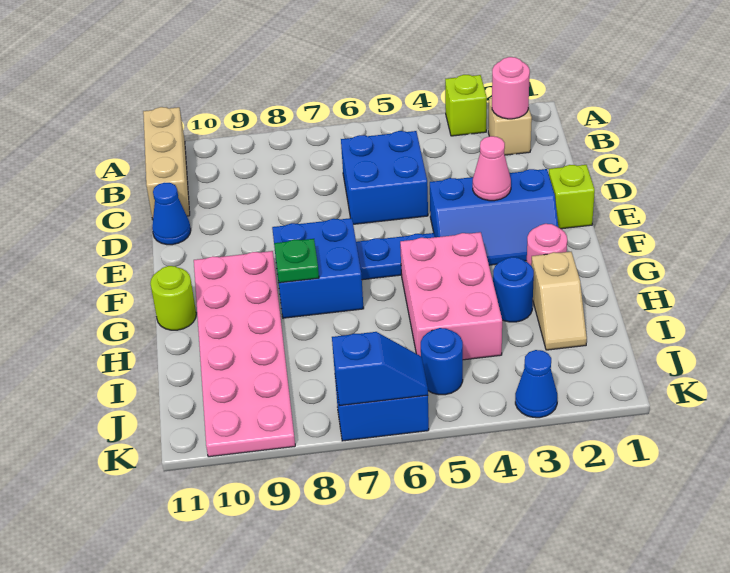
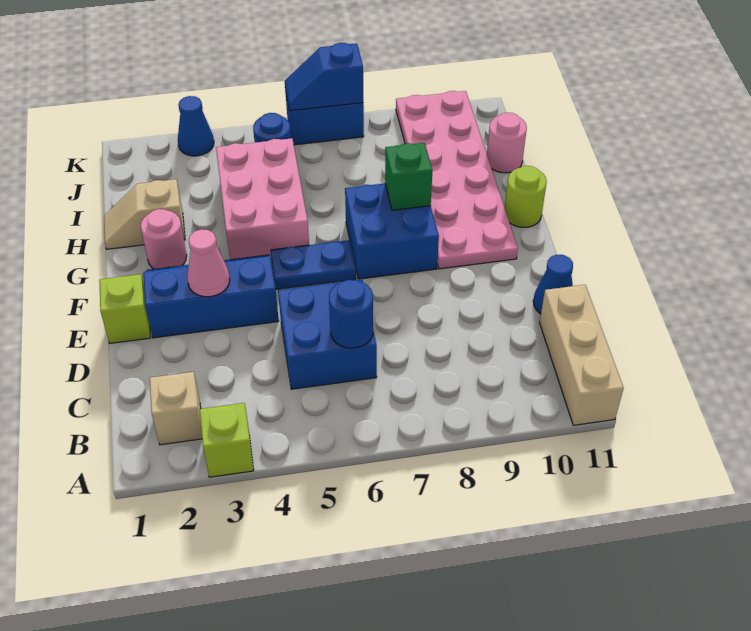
pink 1x1 round brick [492,57,530,119] -> pink 1x1 round brick moved to [487,113,527,173]
green 1x1 plate [274,239,319,283] -> green 1x1 brick [385,143,432,210]
tan 1x2 slope [531,252,587,350] -> tan 1x2 slope turned to [104,179,185,249]
blue 1x1 round brick [493,257,534,322] -> blue 1x1 round brick moved to [329,280,373,348]

